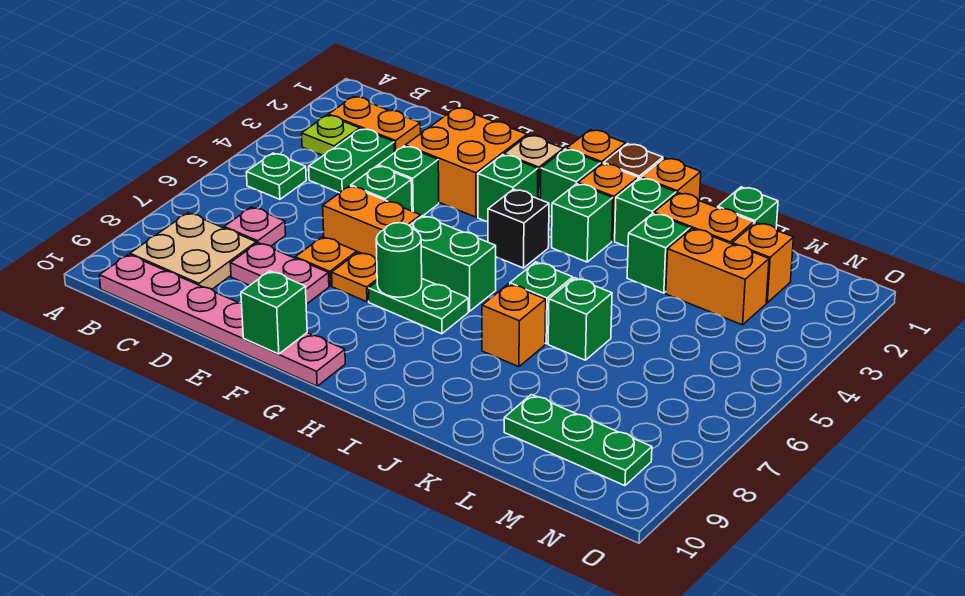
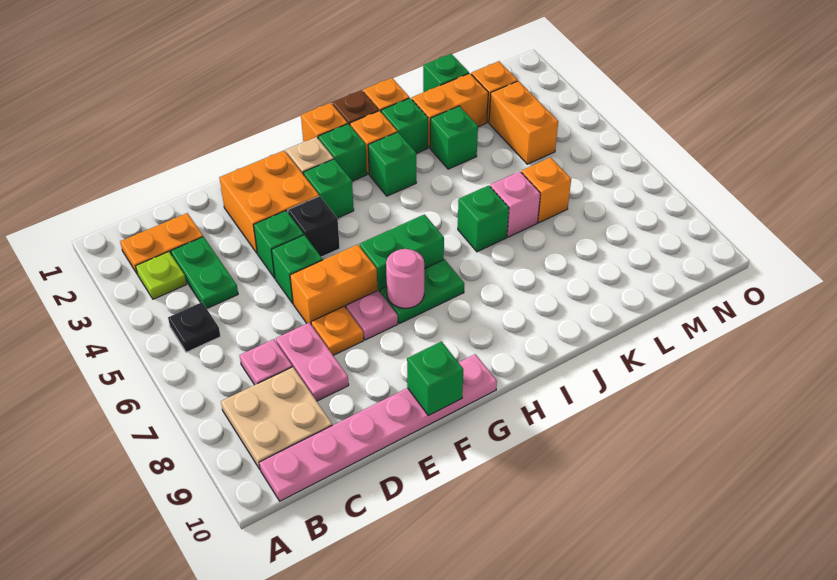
green 1x1 plate [246,153,306,199] -> black 1x1 plate [168,302,221,352]
pink 1x2 plate [230,243,329,304] -> pink 1x2 plate turned to [276,323,349,401]
orange 1x1 plate [332,252,377,302] -> pink 1x1 plate [346,290,398,340]
green 1x1 round brick [376,223,422,297] -> pink 1x1 round brick [386,249,424,308]
black 1x1 brick [488,189,549,268] -> black 1x1 brick moved to [288,196,340,257]
orange 1x1 brick [482,284,546,367] -> orange 1x1 brick moved to [521,157,571,223]
green 1x1 brick [548,278,612,360] -> pink 1x1 brick [490,171,540,237]
orange 1x2 brick [666,229,769,325] -> orange 1x2 brick turned to [489,81,558,164]
green 1x3 plate [504,395,652,486] -> none

